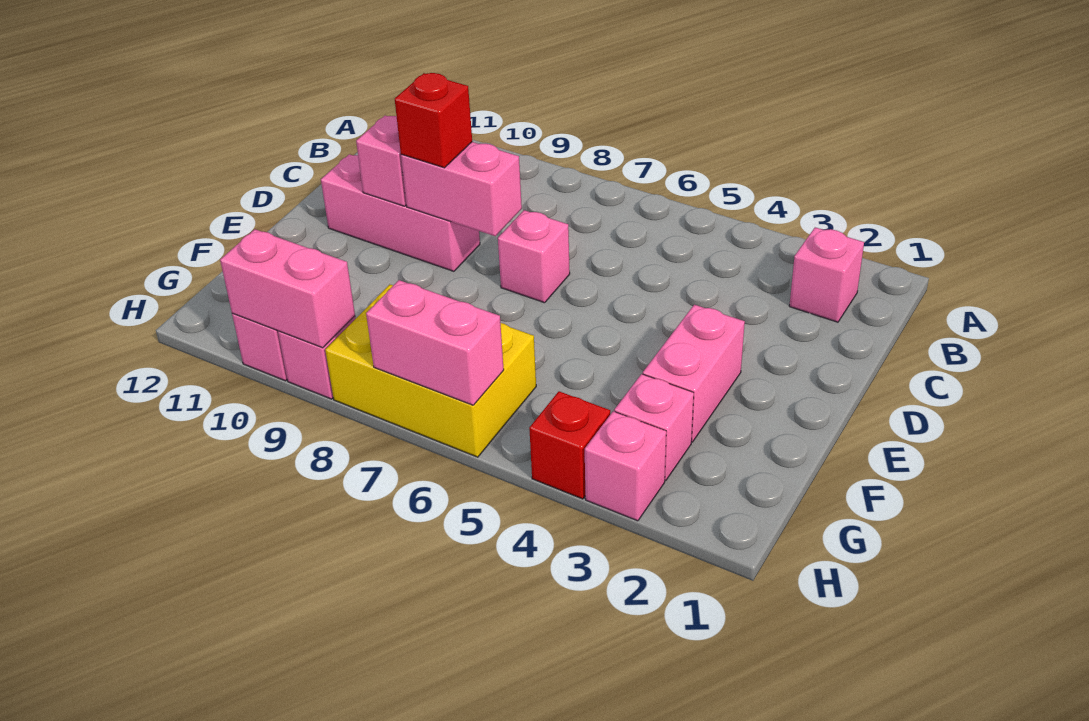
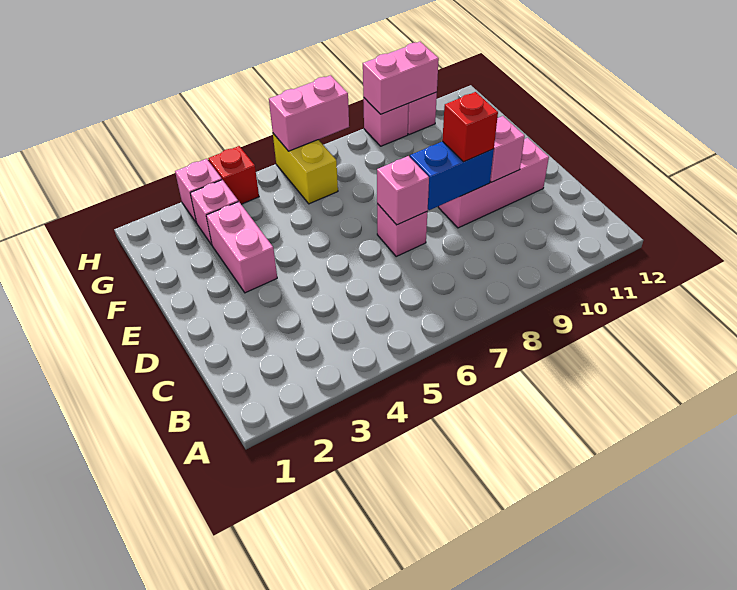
pink 1x1 brick [789,227,864,322] -> pink 1x1 brick moved to [377,156,429,225]
pink 1x2 brick [401,142,522,236] -> blue 1x2 brick [410,141,494,210]
yellow 2x3 brick [325,285,536,457] -> yellow 1x2 brick [273,134,338,204]

